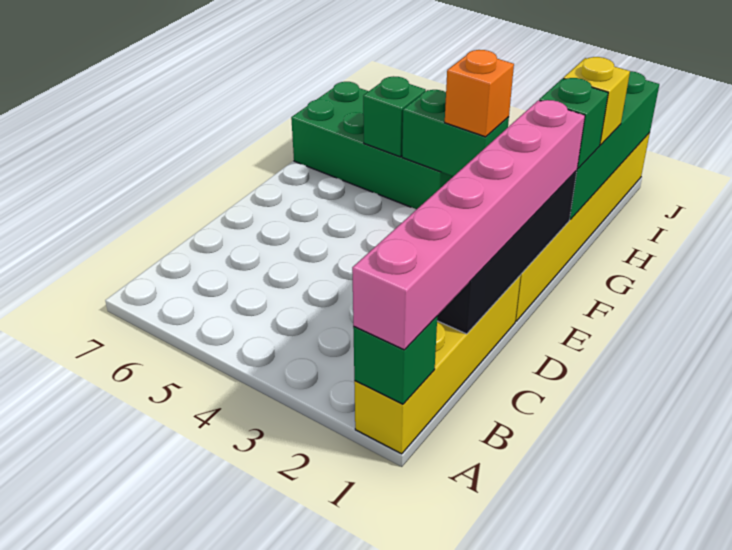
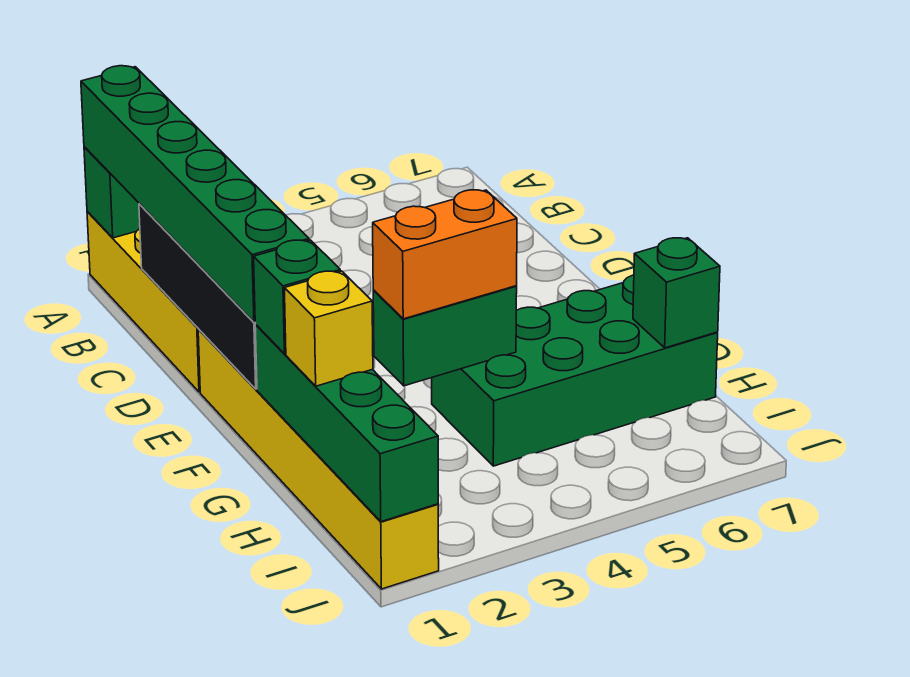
pink 1x6 brick [352,100,585,350] -> green 1x6 brick [81,66,309,322]
orange 1x1 brick [445,50,514,137] -> orange 1x2 brick [373,190,517,319]
green 1x1 brick [363,76,426,157] -> green 1x1 brick moved to [633,238,720,348]

